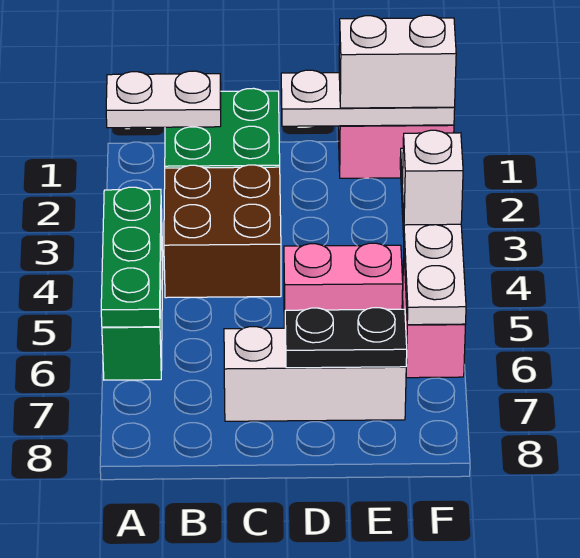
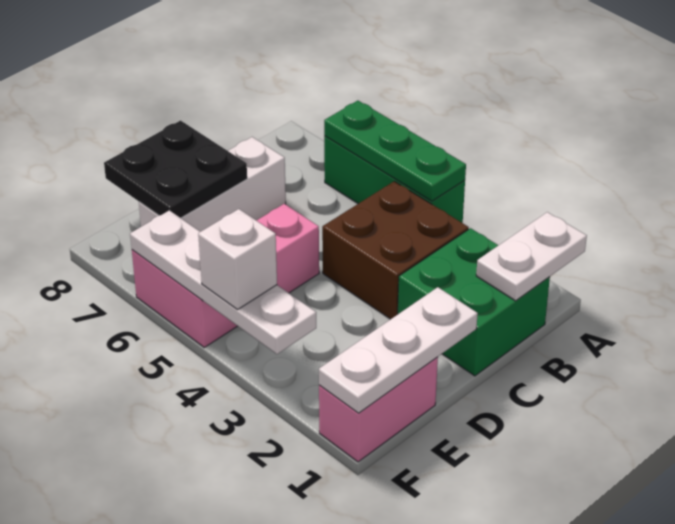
black 1x2 plate [285,308,407,368] -> black 2x2 plate [104,121,247,218]
white 1x2 brick [339,15,456,108] -> none

